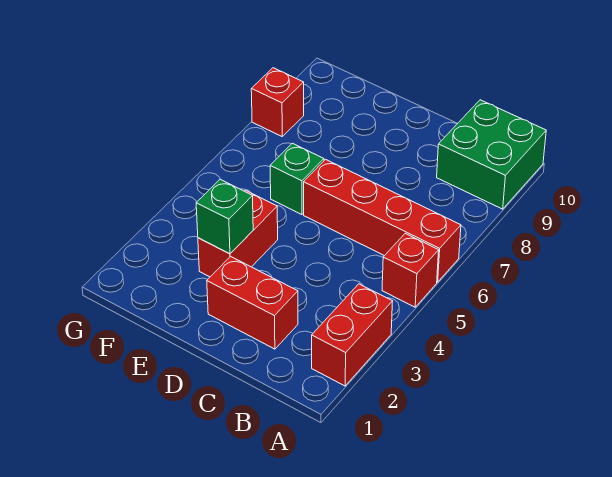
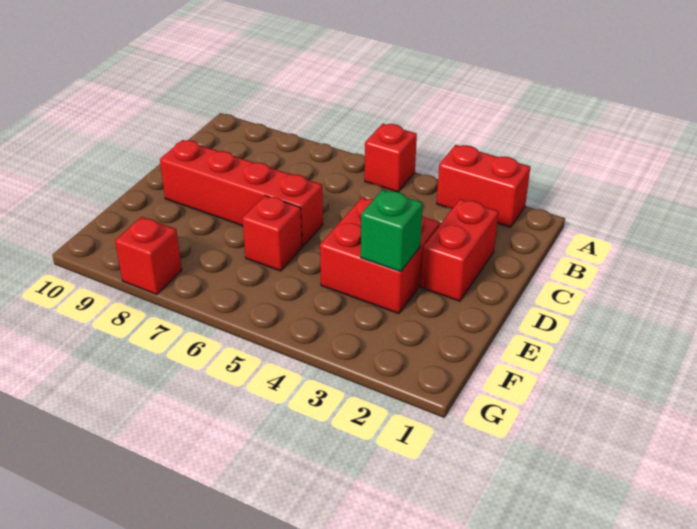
red 1x4 brick [304,159,461,282] -> red 1x4 brick turned to [160,140,323,247]
green 2x2 brick [437,100,546,209] -> none
red 1x2 brick [198,190,278,277] -> red 2x2 brick [320,197,440,314]
green 1x1 brick [270,143,324,215] -> red 1x1 brick [242,196,302,271]

